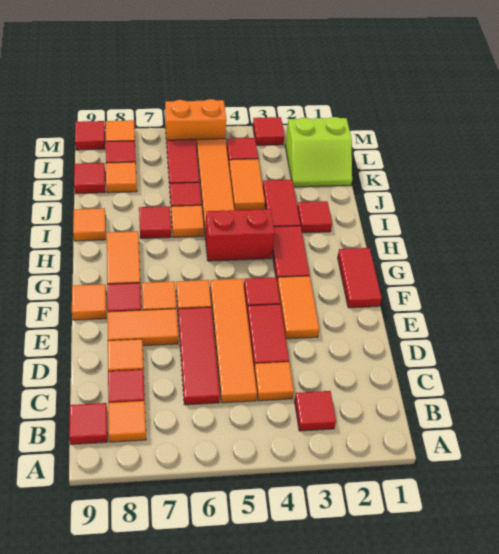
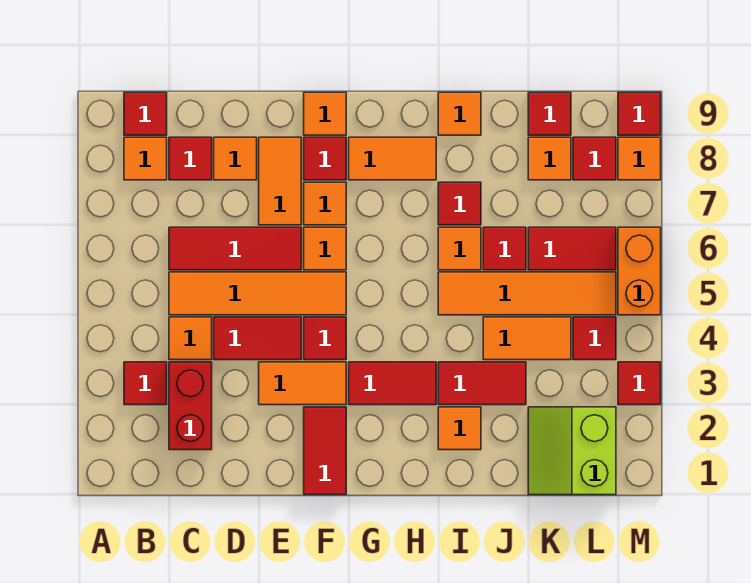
red 1x2 tile [338,248,382,308] -> red 1x2 tile turned to [304,407,346,495]
red 1x2 brick [205,209,274,261] -> red 1x2 brick moved to [169,362,212,450]
red 1x1 tile [297,201,332,233] -> orange 1x1 tile [438,407,481,450]

